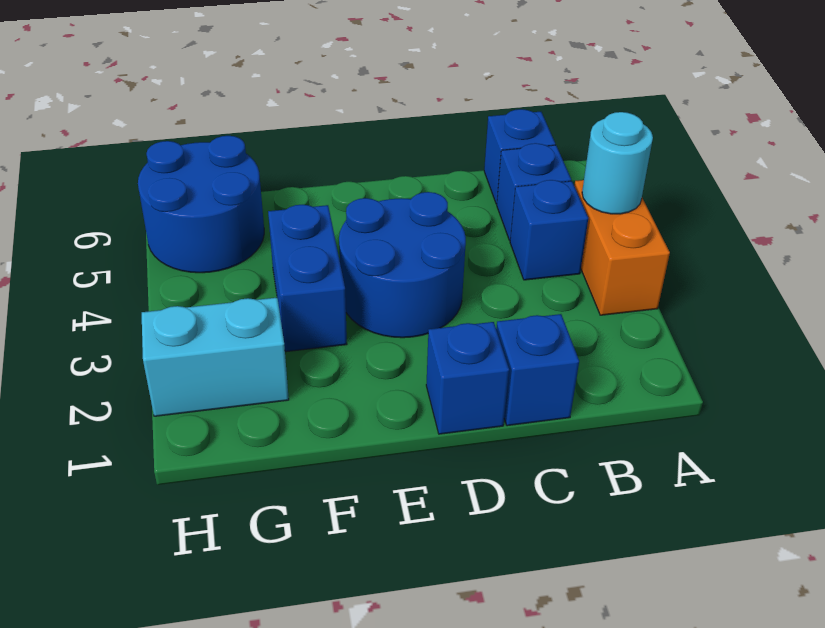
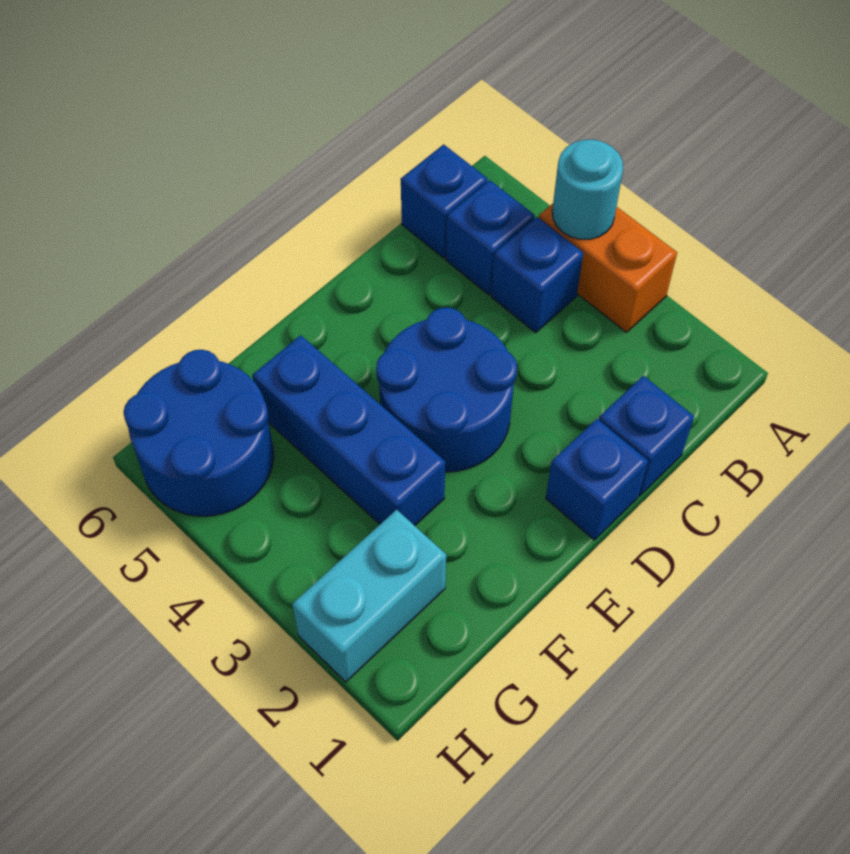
blue 1x2 brick [268,205,347,352] -> blue 1x3 brick [252,335,445,526]

